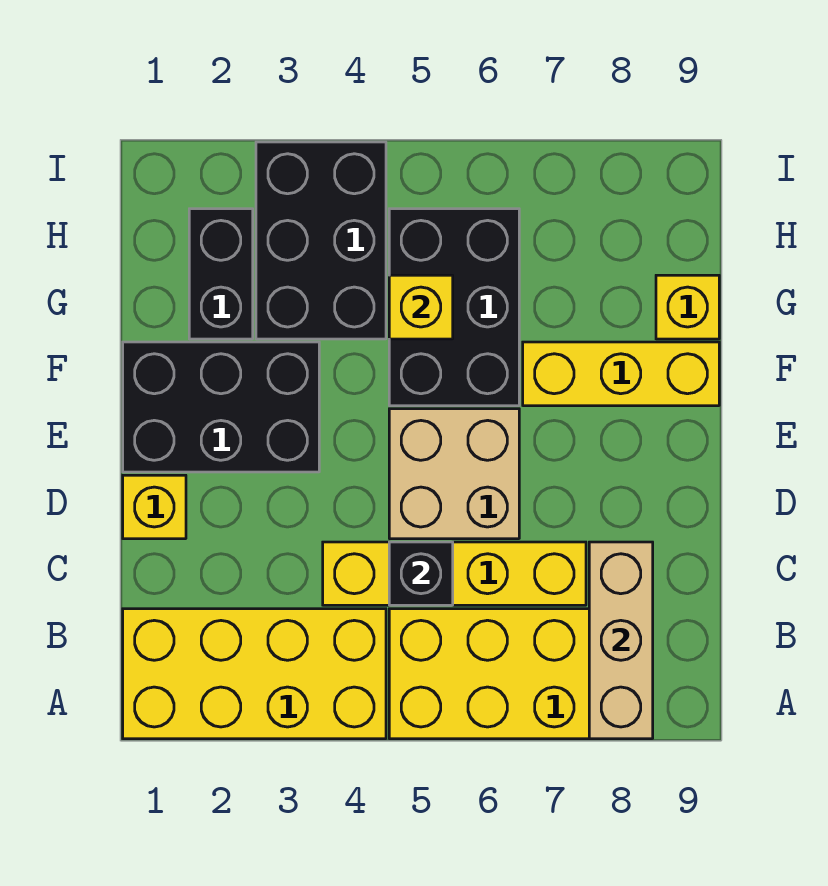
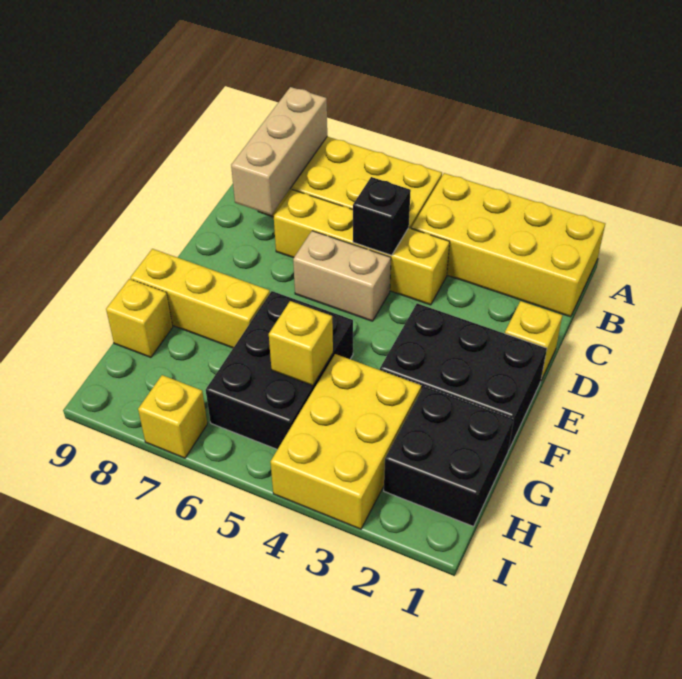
tan 2x2 brick [389,409,519,539] -> tan 1x2 brick [293,231,391,321]
black 1x2 brick [189,209,253,339] -> black 2x2 brick [384,386,514,526]
black 2x3 brick [256,142,386,339] -> yellow 2x3 brick [270,354,421,529]
none -> yellow 1x1 brick [138,375,207,458]

